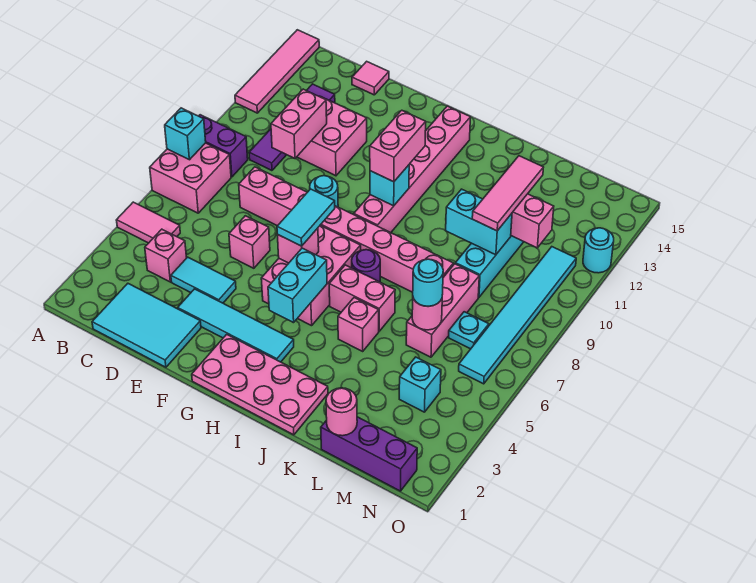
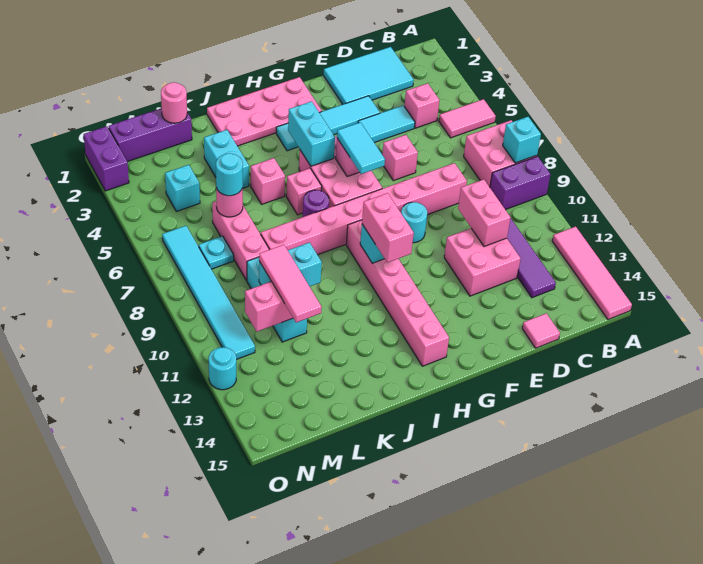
pink 1x2 brick [329,265,395,331] -> pink 1x1 brick [286,168,322,215]
none -> cyan 1x2 brick [204,130,249,188]
none -> purple 1x2 brick [84,126,129,191]

